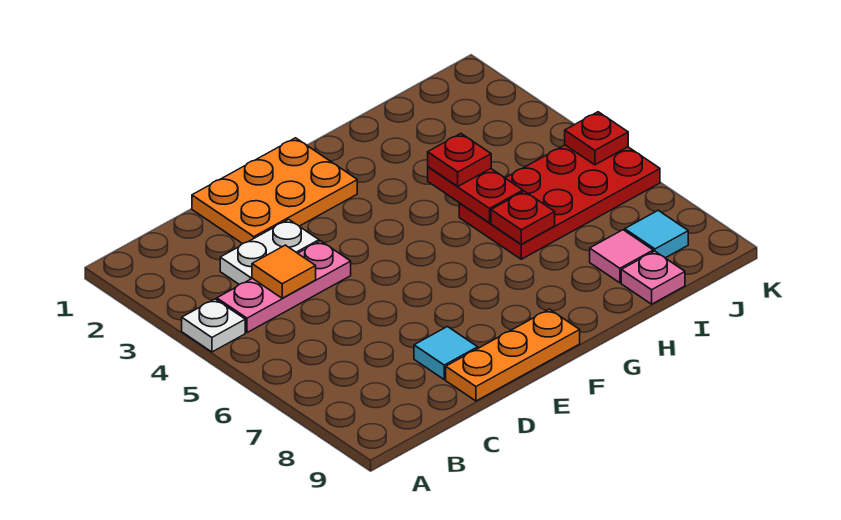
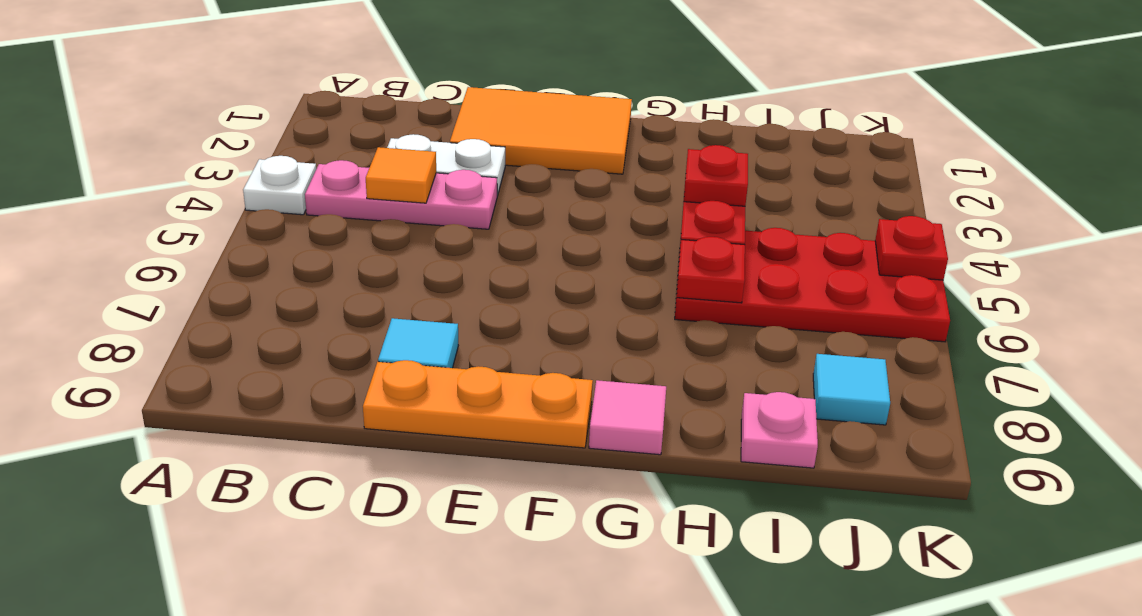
orange 2x3 plate [192,138,357,244] -> orange 2x3 tile [450,87,632,174]
pink 1x1 tile [590,230,653,283] -> pink 1x1 tile moved to [589,380,666,455]

